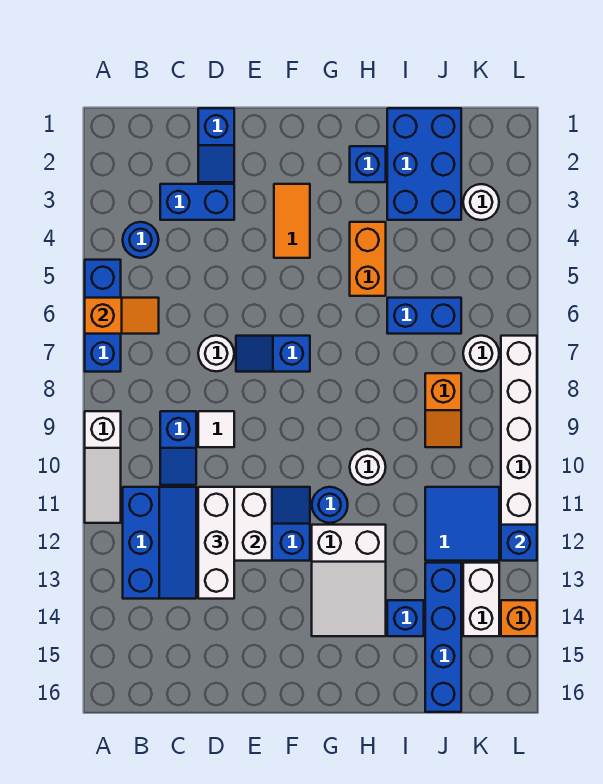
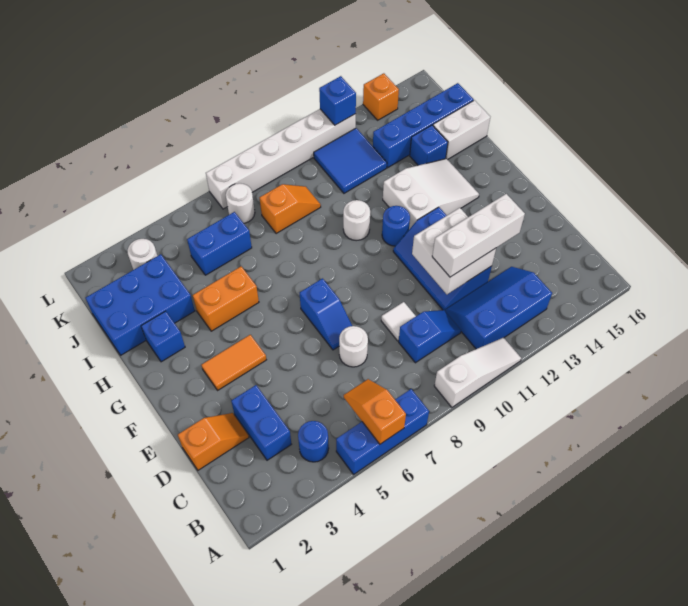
blue 1x2 slope [198,108,234,182] -> orange 1x2 slope [178,413,249,470]
blue 1x2 brick [387,298,461,334] -> blue 1x2 brick turned to [187,212,252,275]
white 1x2 brick [463,563,499,636] -> white 1x2 brick moved to [433,100,490,160]

